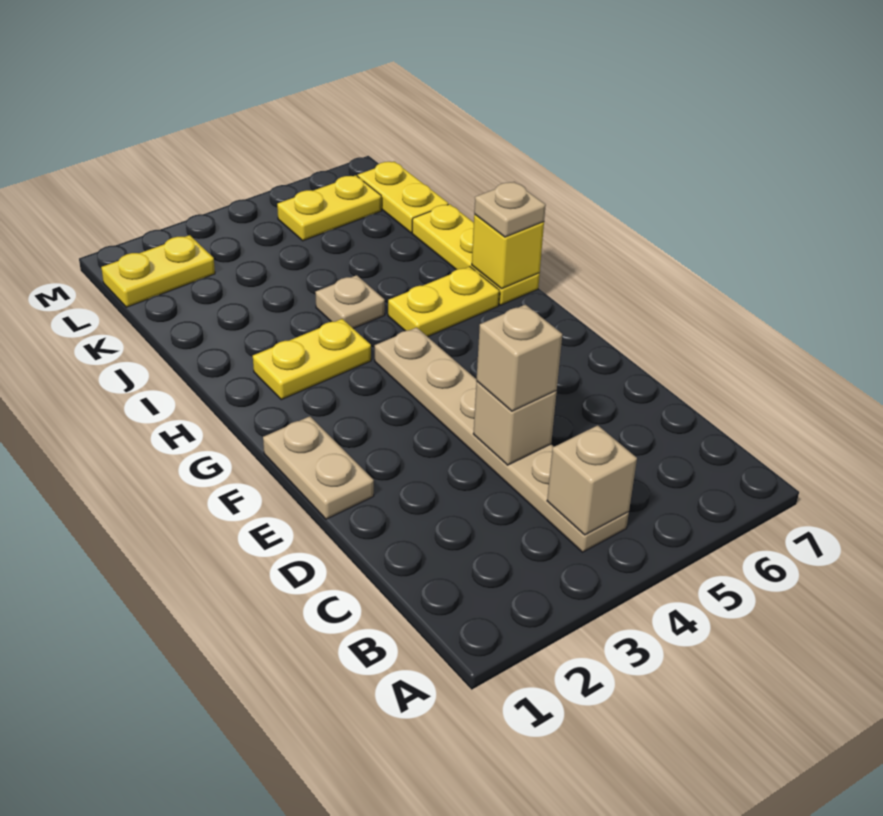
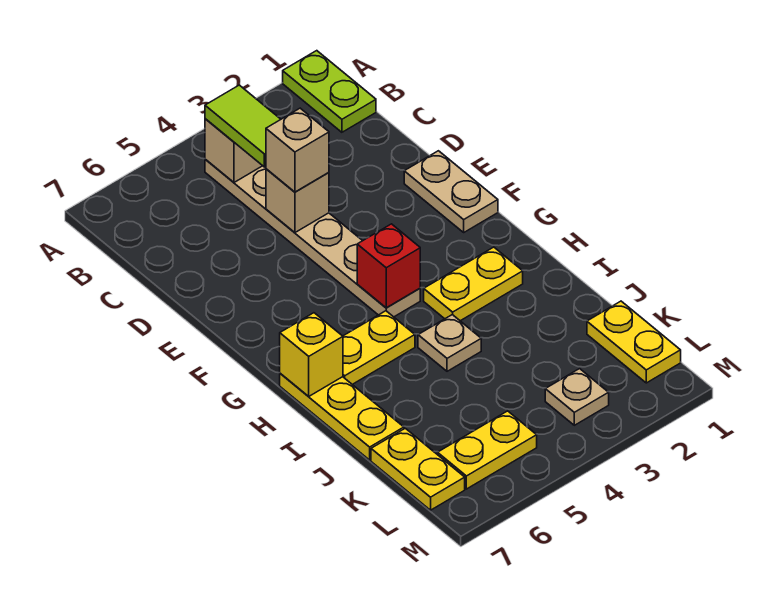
none -> lime 1x2 plate [283,51,376,132]
none -> lime 1x2 tile [205,85,281,167]
none -> red 1x1 brick [357,224,420,308]
tan 1x1 plate [474,182,546,237] -> tan 1x1 plate moved to [545,369,609,425]
yellow 1x2 plate [101,235,215,307] -> yellow 1x2 plate turned to [587,301,681,383]

